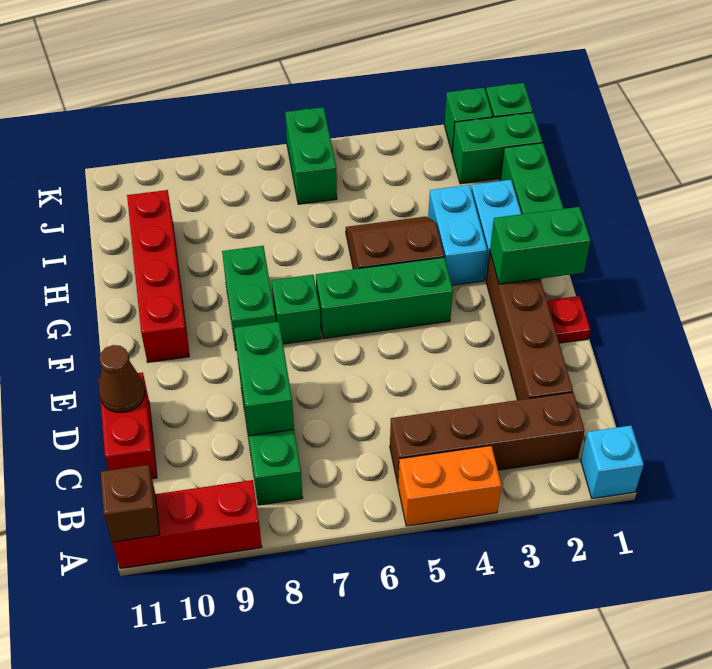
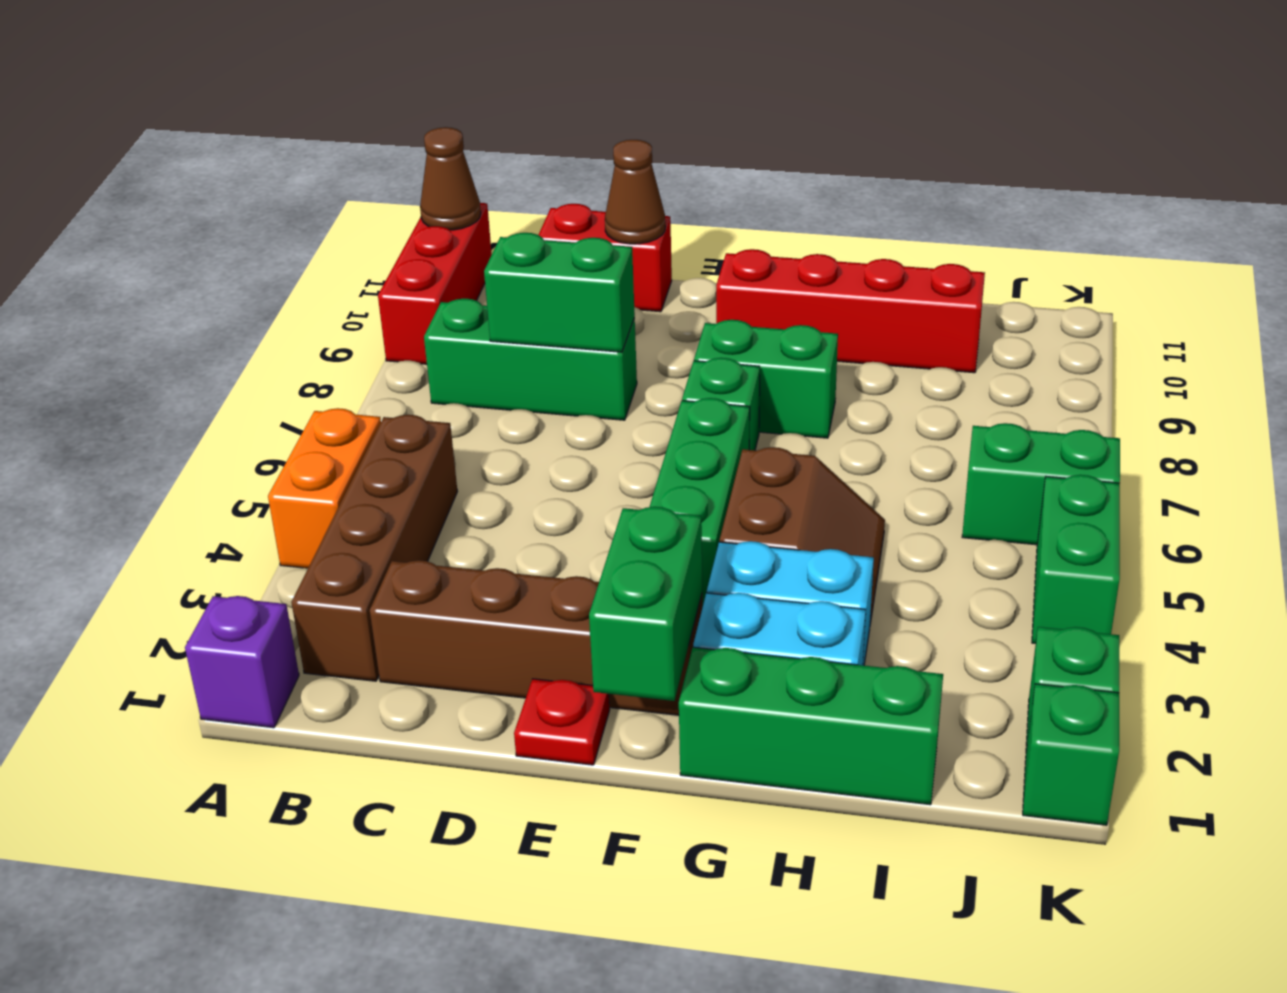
cyan 1x1 brick [581,426,644,499] -> purple 1x1 brick [185,596,299,728]
brown 1x1 brick [101,465,160,542] -> brown 1x1 cone [420,127,481,230]
green 1x2 brick [452,112,543,184] -> green 1x2 brick moved to [1032,475,1120,643]

